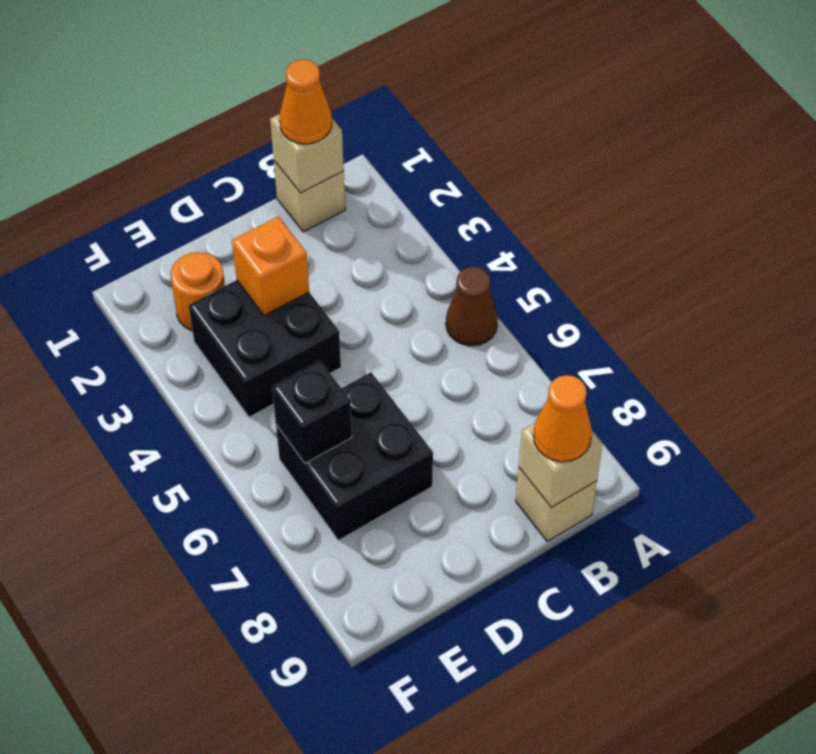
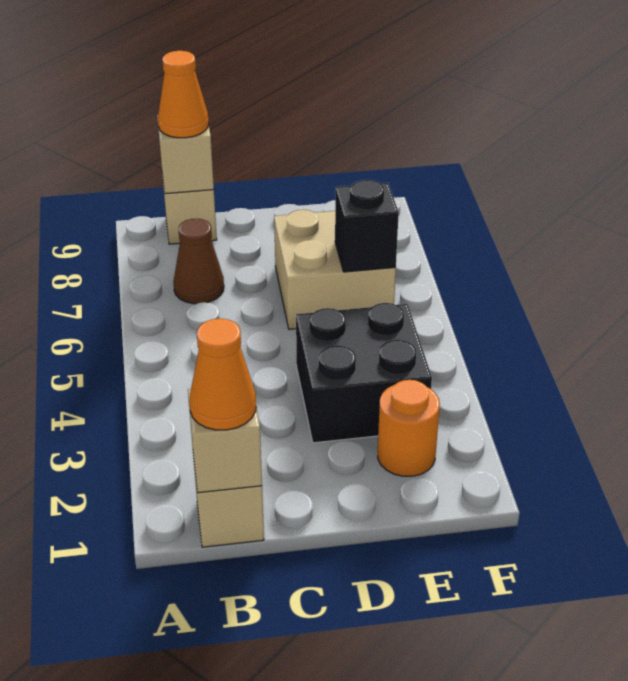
brown 1x1 cone [446,267,498,346] -> brown 1x1 cone moved to [173,219,224,304]
orange 1x1 brick [232,217,309,316] -> none
black 2x2 brick [276,372,433,540] -> tan 2x2 brick [274,210,396,329]

